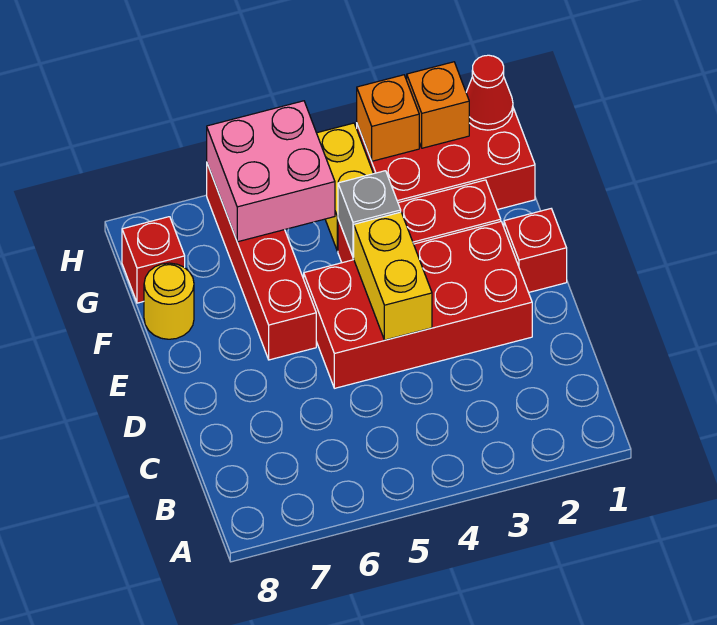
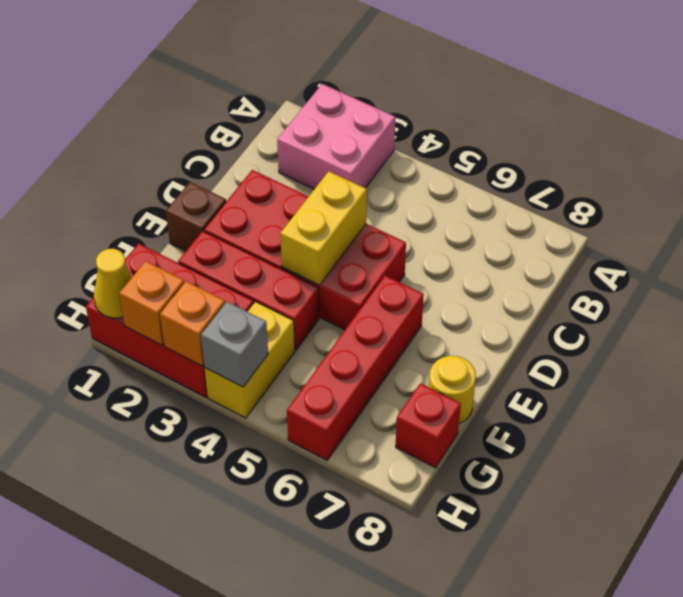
red 1x1 brick [504,209,567,293] -> brown 1x1 brick [166,182,226,251]
grey 1x1 brick [338,171,401,257] -> grey 1x1 brick moved to [201,302,268,387]
pink 2x2 brick [207,101,335,242] -> pink 2x2 brick moved to [277,84,395,189]
red 1x1 cone [466,55,513,130] -> yellow 1x1 cone [94,249,132,318]

